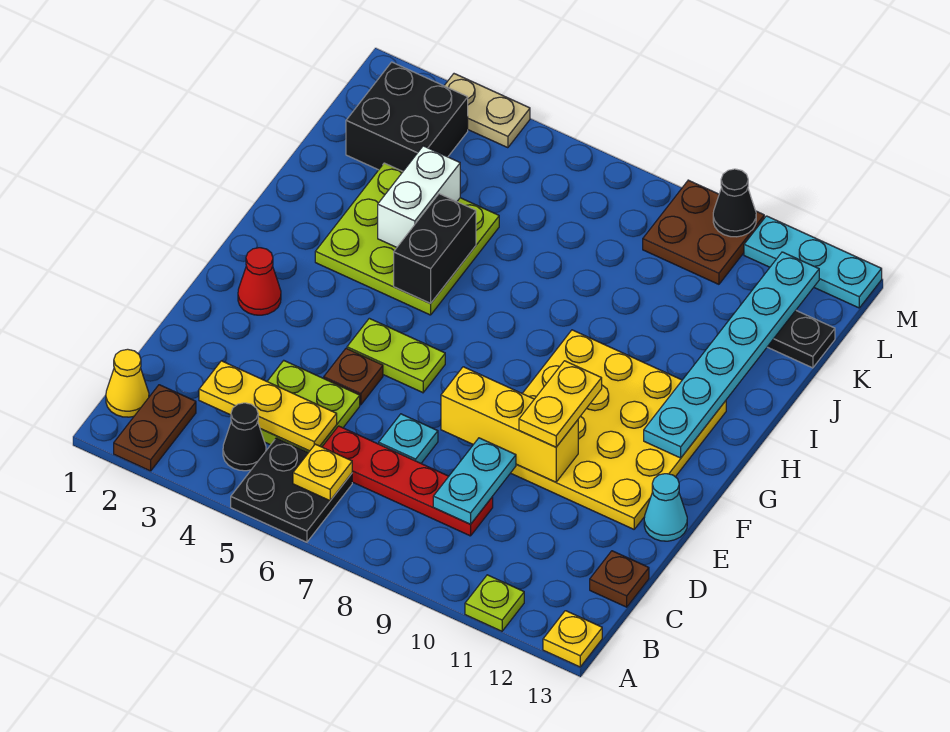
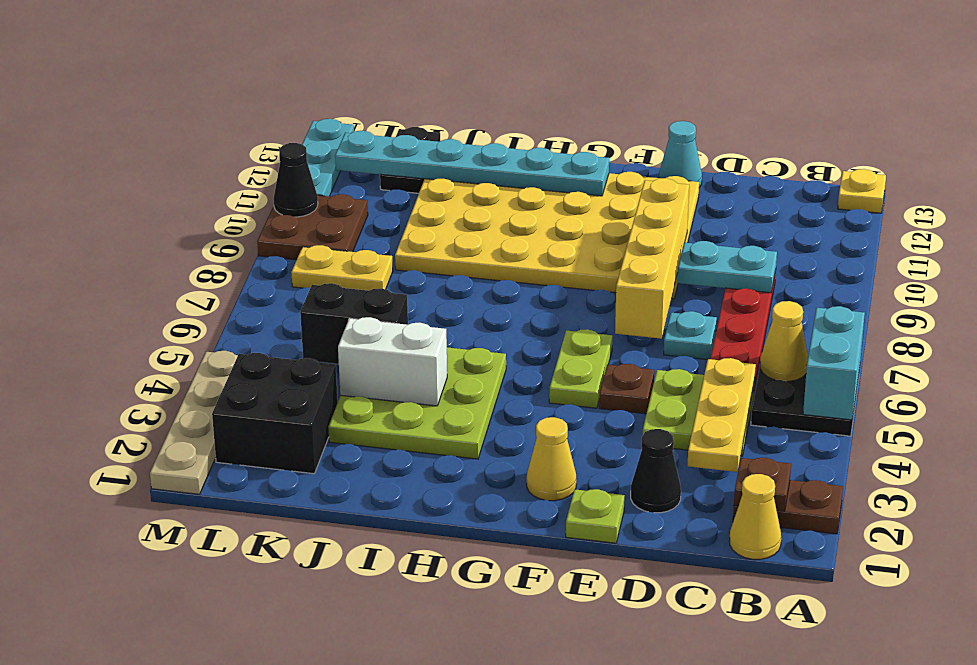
none -> cyan 1x2 brick [803,306,865,420]
lime 1x1 plate [465,575,524,631] -> lime 1x1 plate moved to [566,489,624,543]
black 1x1 cone [223,403,266,471] -> black 1x1 cone moved to [631,429,681,513]
yellow 1x1 plate [293,444,352,501] -> yellow 1x1 cone [760,301,808,381]
brown 1x1 plate [590,551,649,607] -> brown 1x1 plate moved to [734,458,791,511]
yellow 1x3 brick [441,367,578,482] -> yellow 1x4 brick [615,178,689,339]
yellow 4x4 plate [511,330,726,529] -> yellow 4x6 plate [395,172,699,299]
yellow 1x2 plate [519,361,602,447] -> yellow 1x2 plate moved to [291,245,393,291]
red 1x1 cone [238,248,281,315] -> yellow 1x1 cone [527,417,576,501]
black 1x2 brick [394,194,476,303] -> black 1x2 brick moved to [300,283,408,364]
tan 1x2 plate [444,74,530,148] -> tan 1x4 plate [150,351,238,494]

